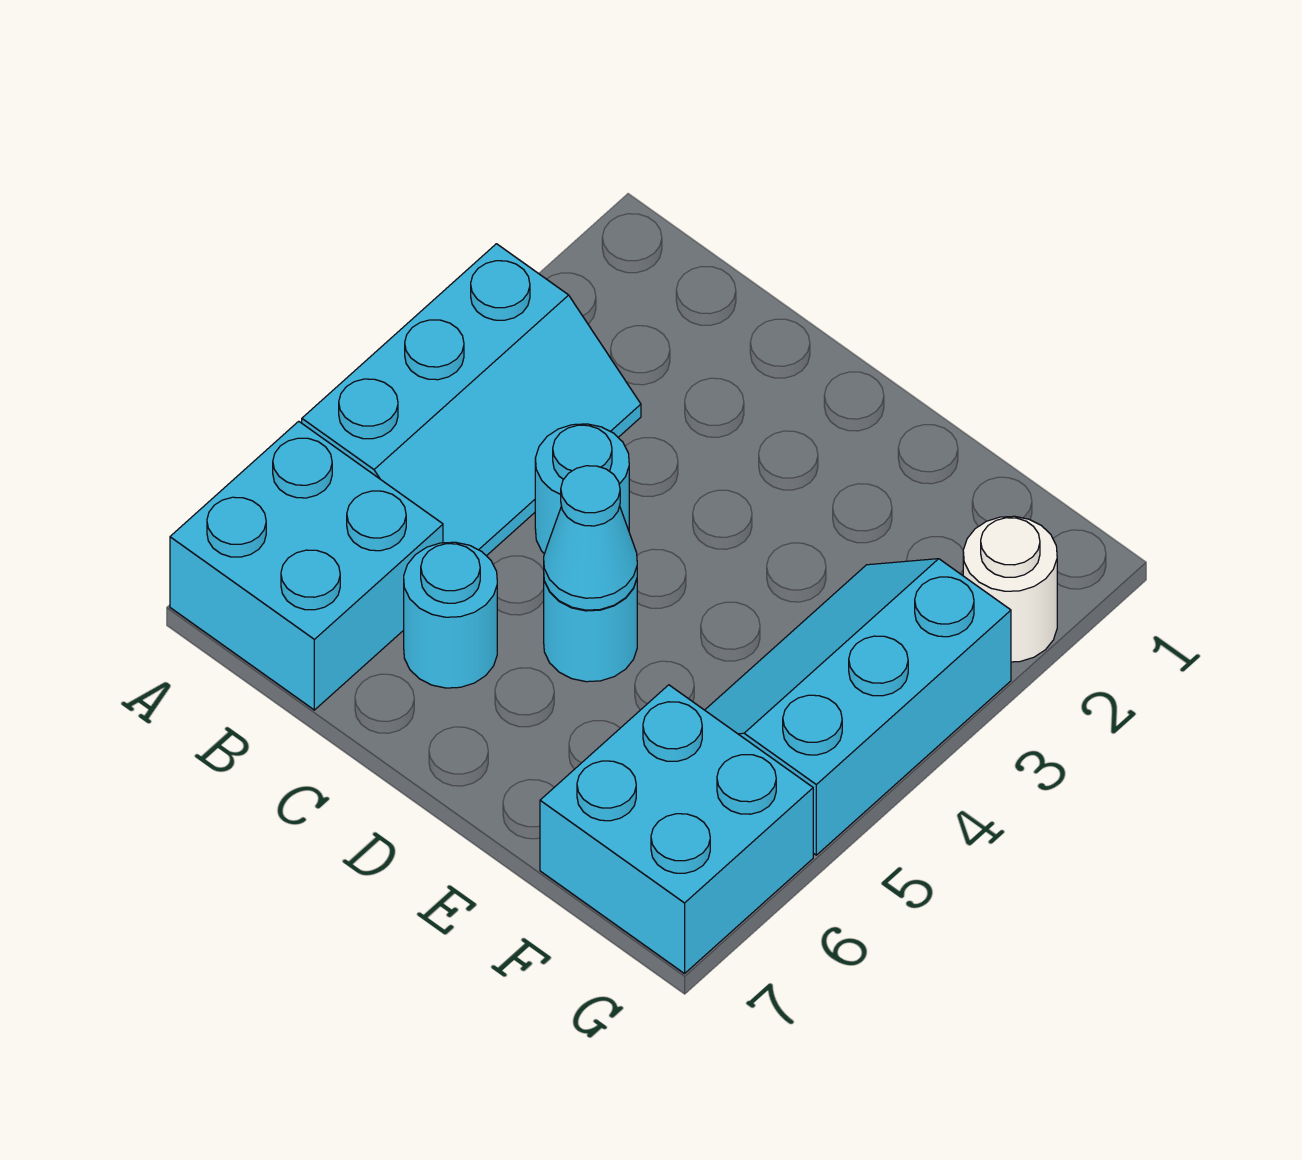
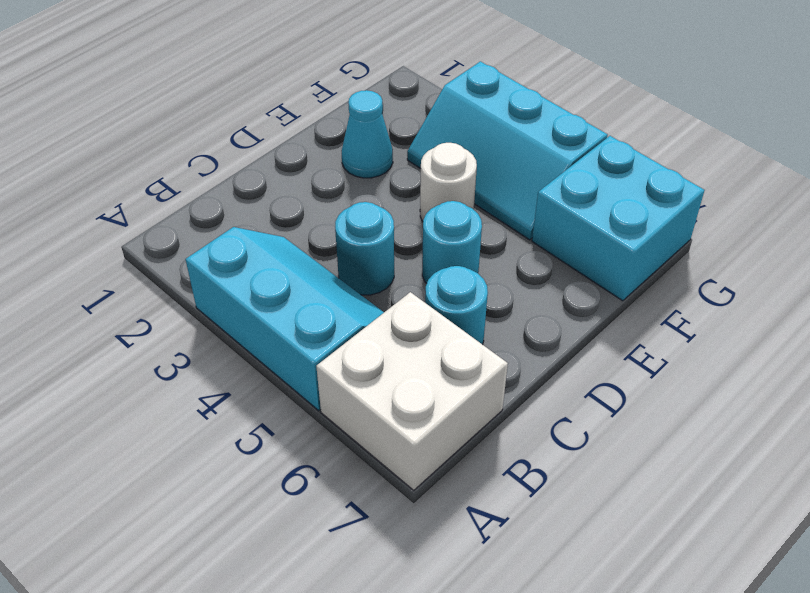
cyan 2x2 brick [170,421,443,710] -> white 2x2 brick [316,292,508,490]
cyan 1x1 cone [544,466,637,610] -> cyan 1x1 cone moved to [342,90,393,178]
white 1x1 round brick [963,516,1057,662] -> white 1x1 round brick moved to [420,143,477,221]

